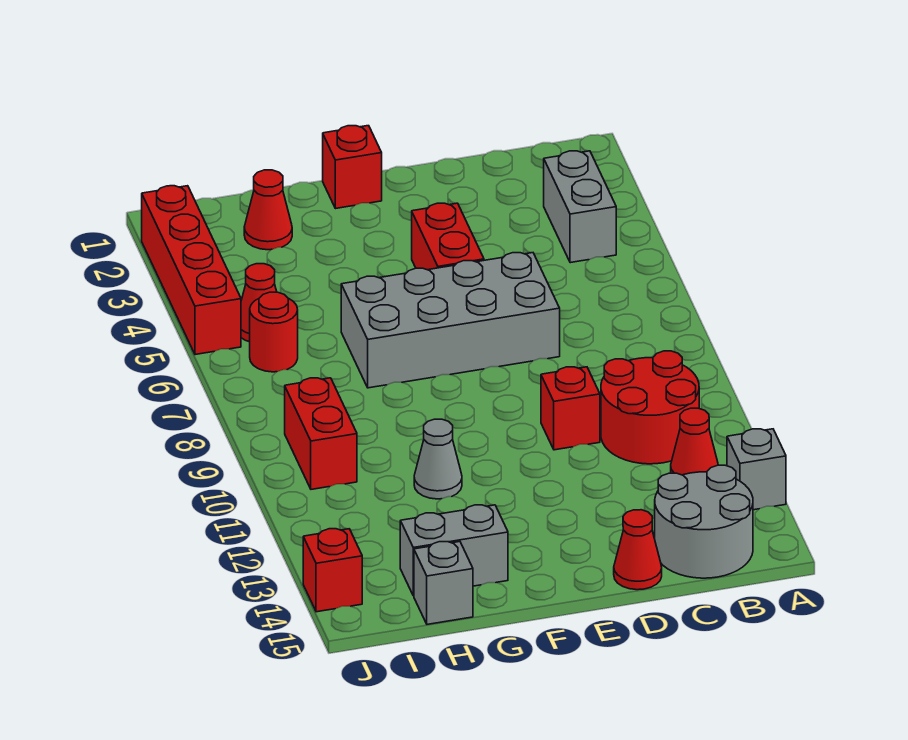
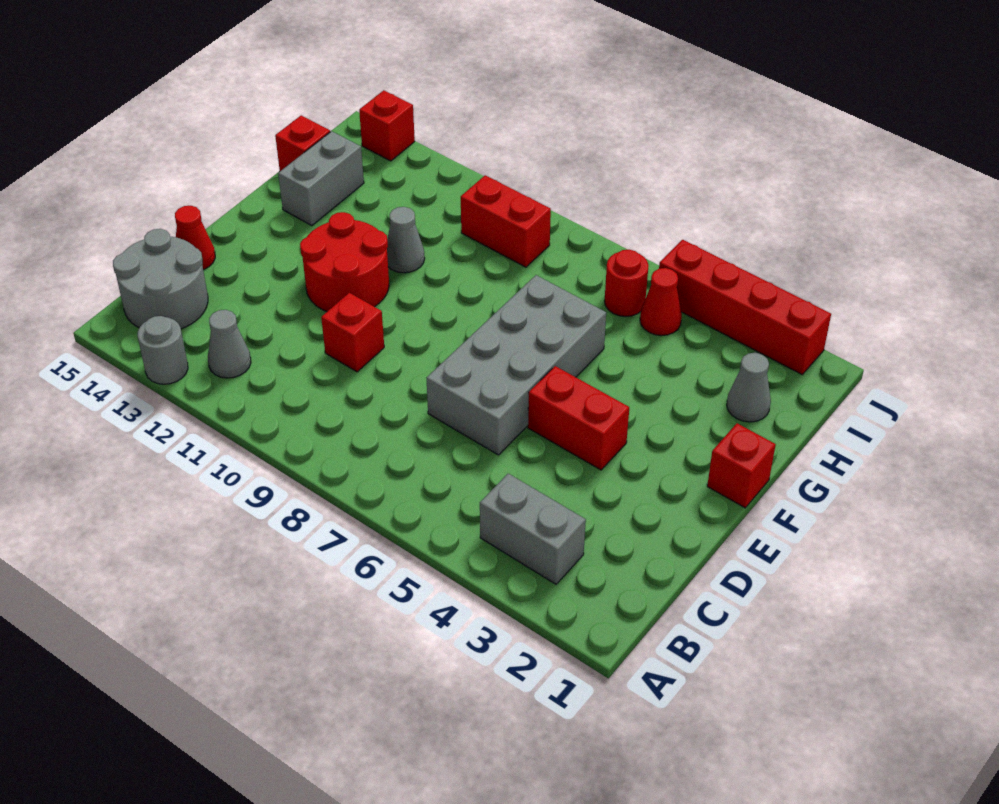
grey 1x1 brick [727,429,786,510] -> grey 1x1 round brick [138,316,188,384]
red 2x2 round brick [601,351,699,464] -> red 2x2 round brick moved to [300,212,389,312]
red 1x1 cone [671,408,718,475] -> grey 1x1 cone [208,310,251,378]
red 1x1 cone [244,170,292,250] -> grey 1x1 cone [727,353,771,422]
grey 1x1 brick [414,542,473,624] -> red 1x1 brick [275,115,330,171]

